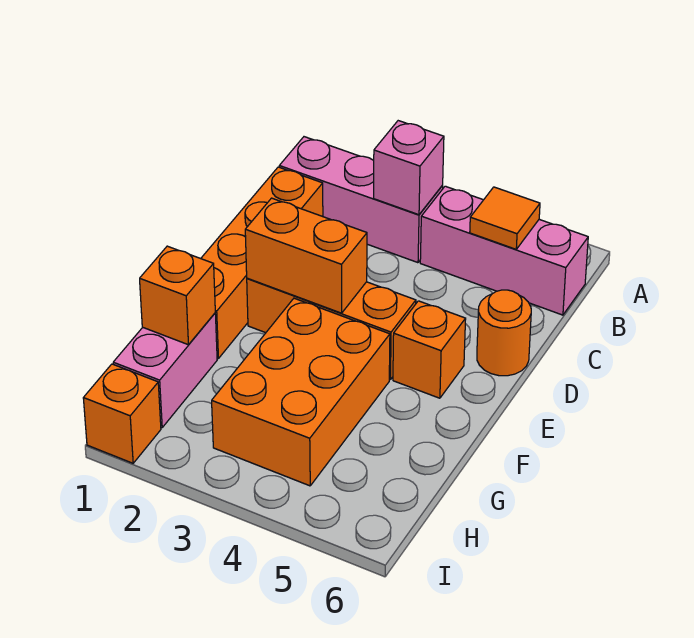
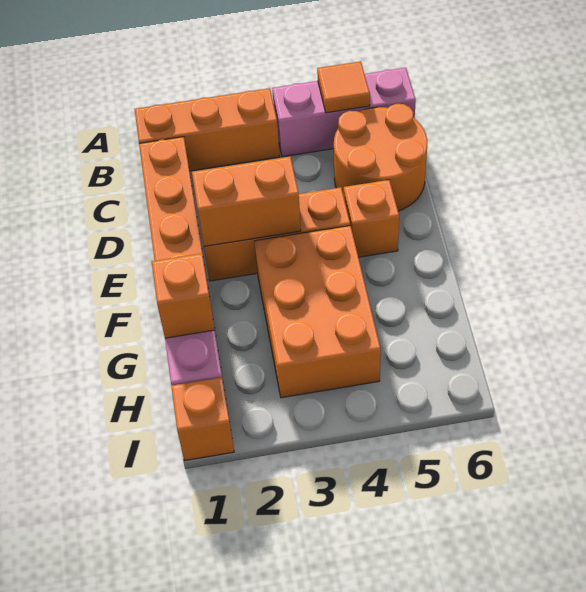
pink 1x3 brick [279,137,443,263] -> orange 1x3 brick [134,88,280,171]
pink 1x1 brick [374,121,444,215] -> none
orange 1x1 round brick [477,290,531,376] -> orange 2x2 round brick [334,104,427,211]

